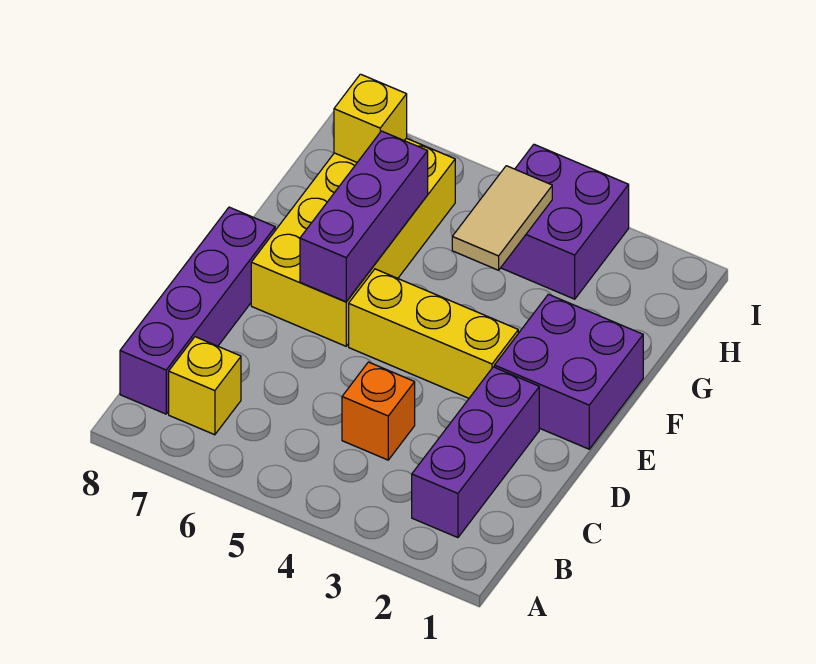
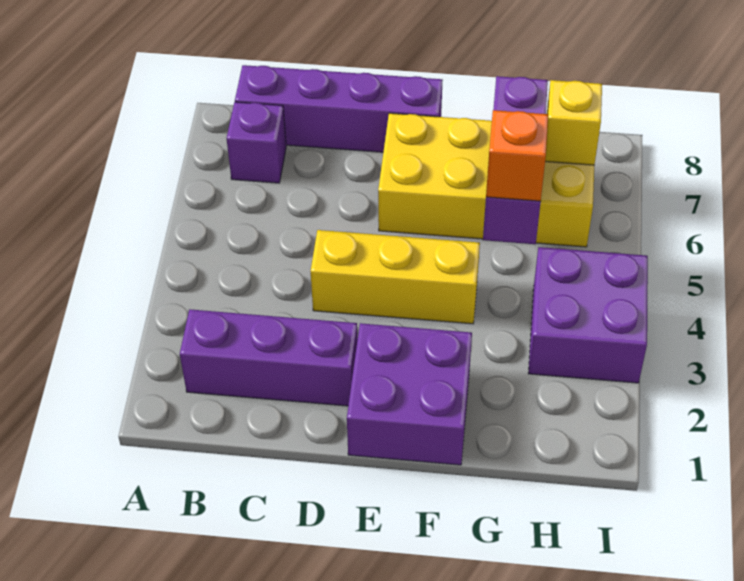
yellow 1x1 brick [169,337,241,435] -> purple 1x1 brick [227,102,286,183]
orange 1x1 brick [342,362,415,460] -> orange 1x1 brick moved to [486,110,548,201]
yellow 1x3 brick [349,269,518,398] -> yellow 1x3 brick turned to [311,230,480,324]
purple 1x3 brick [300,131,428,302] -> purple 1x3 brick turned to [483,76,548,244]
tan 1x2 tile [452,166,552,270] -> none

